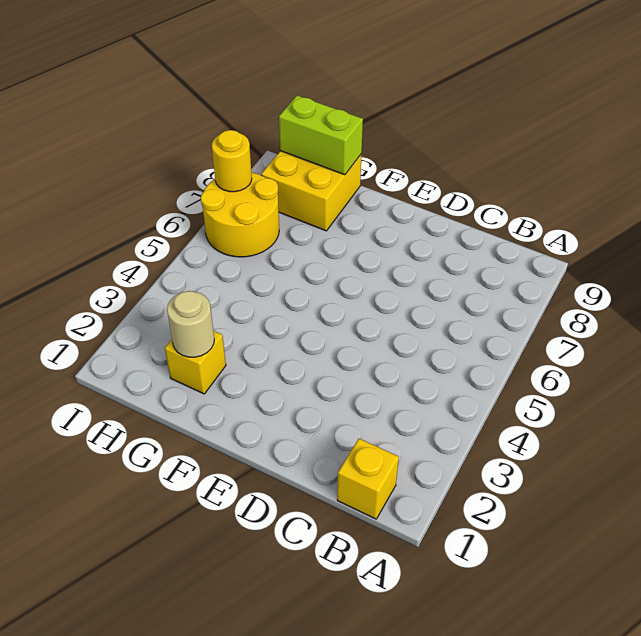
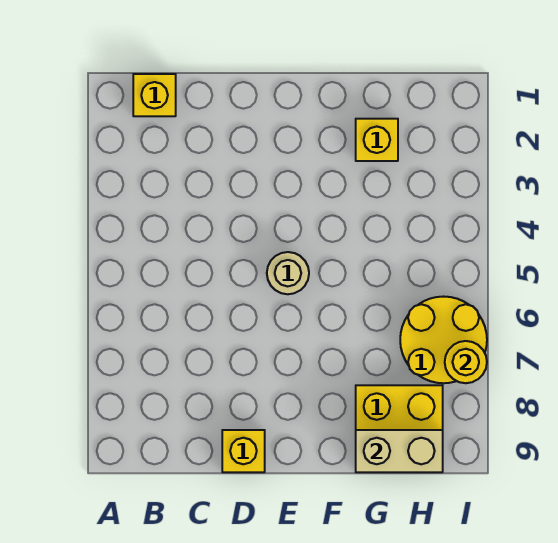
none -> yellow 1x1 brick [222,430,265,472]
tan 1x1 round brick [167,291,214,357] -> tan 1x1 round brick moved to [267,252,309,294]
lime 1x2 brick [279,95,363,175] -> tan 1x2 brick [356,430,443,472]

